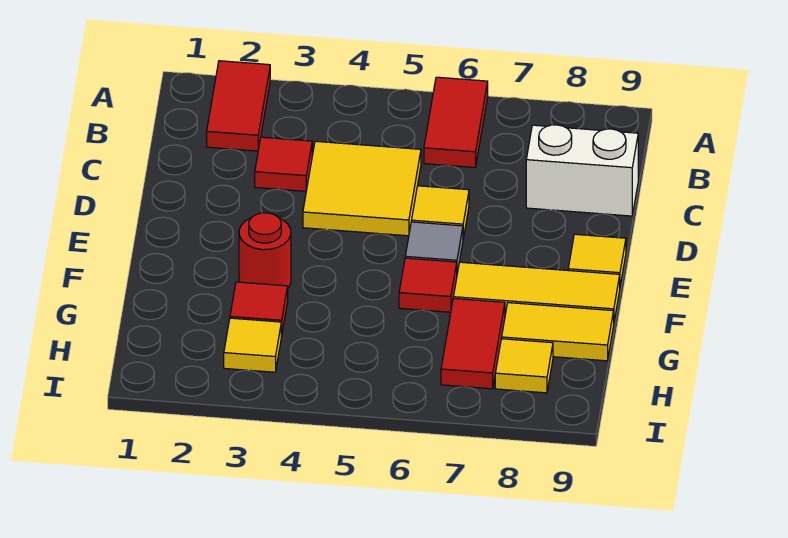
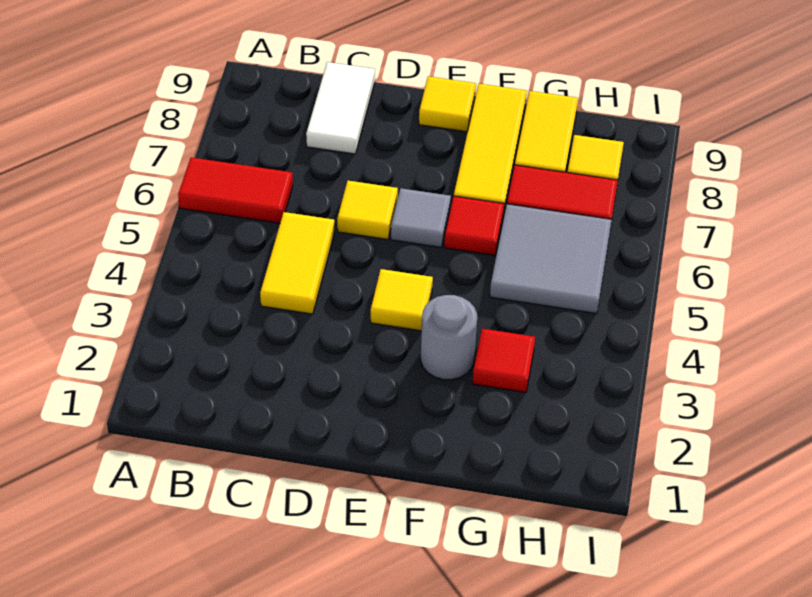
red 1x2 tile [207,61,270,151] -> none
red 1x1 tile [255,137,312,191] -> none
yellow 2x2 tile [303,141,421,236] -> yellow 1x2 tile [260,212,334,314]
white 1x2 brick [526,125,638,216] -> white 1x2 tile [306,62,375,154]
red 1x1 round brick [239,213,291,288] -> grey 1x1 round brick [421,295,477,380]
none -> grey 2x2 tile [490,204,612,314]
yellow 1x1 tile [224,318,281,372] -> yellow 1x1 tile moved to [371,269,433,331]

